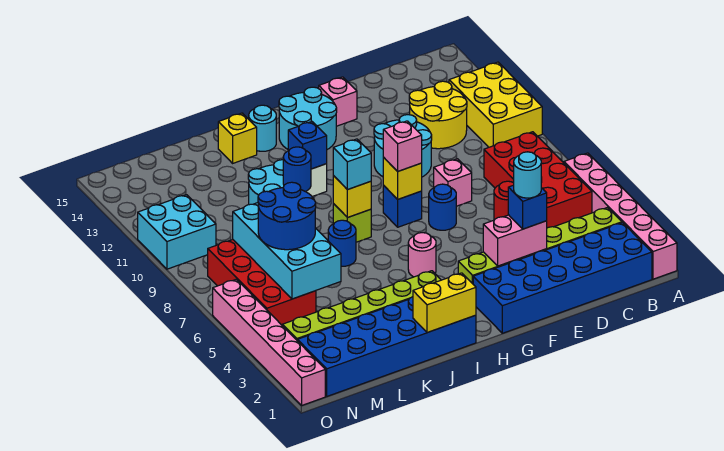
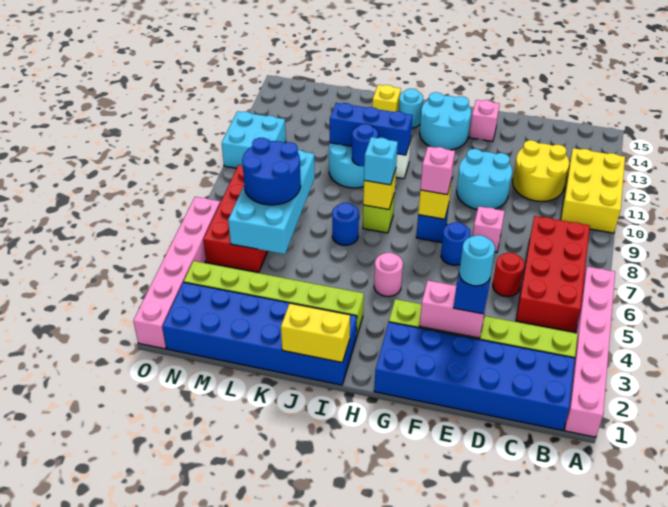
blue 1x1 brick [288,122,327,169] -> blue 1x3 brick [330,103,412,155]

